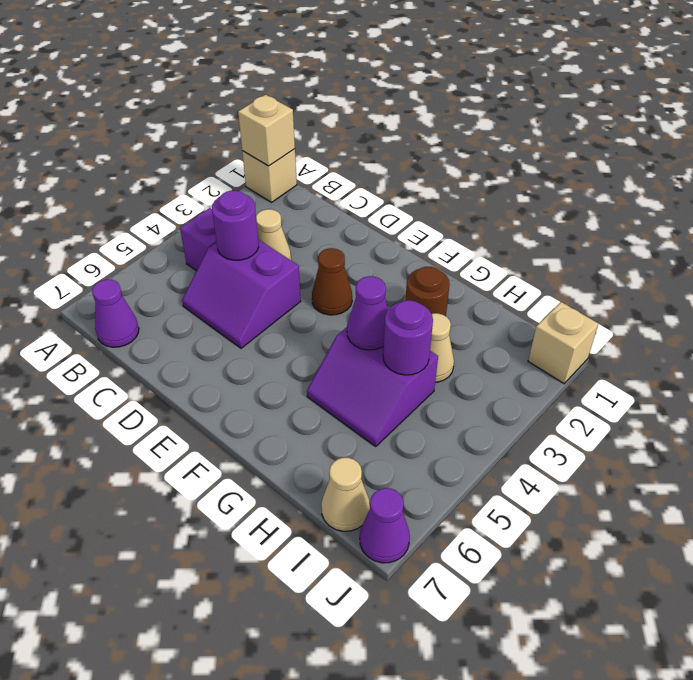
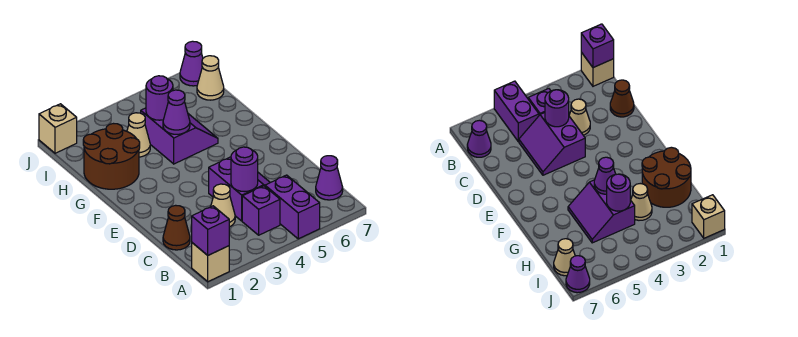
tan 1x1 brick [238,95,295,166] -> purple 1x1 brick [192,206,229,255]
none -> purple 1x2 brick [265,175,320,239]
brown 1x1 cone [312,248,352,315] -> brown 1x1 cone moved to [163,205,190,250]
brown 1x1 round brick [405,267,450,316] -> brown 2x2 round brick [83,124,140,189]

